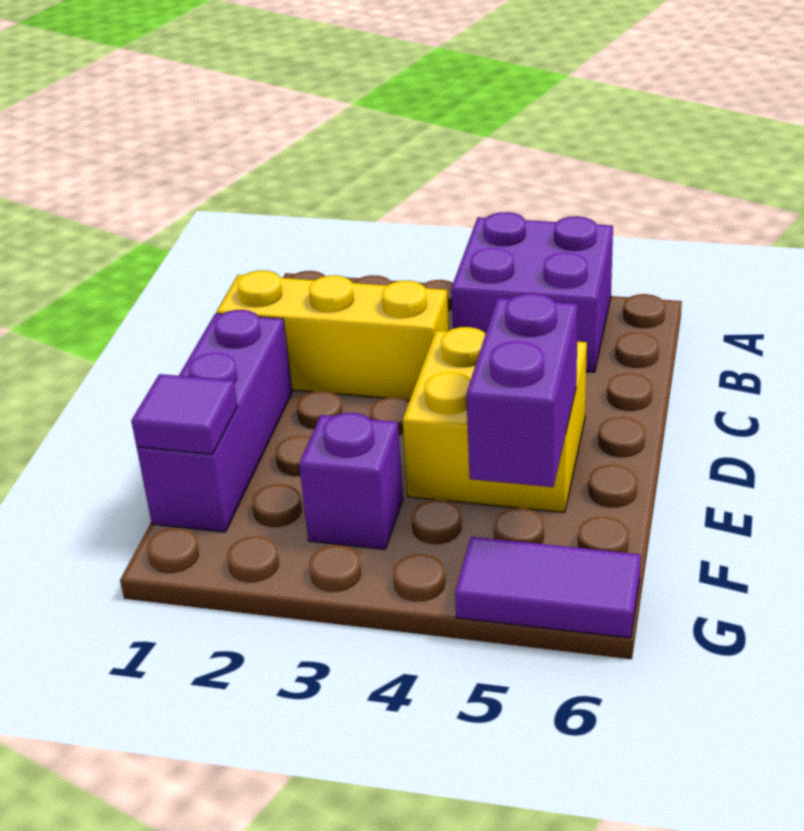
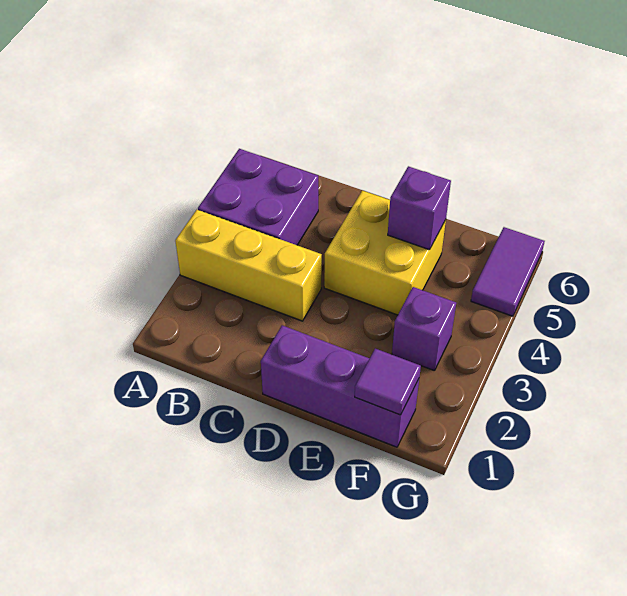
yellow 1x3 brick [216,270,449,400] -> yellow 1x3 brick turned to [175,210,322,321]
purple 1x2 brick [466,293,578,487] -> purple 1x1 brick [388,166,451,250]

